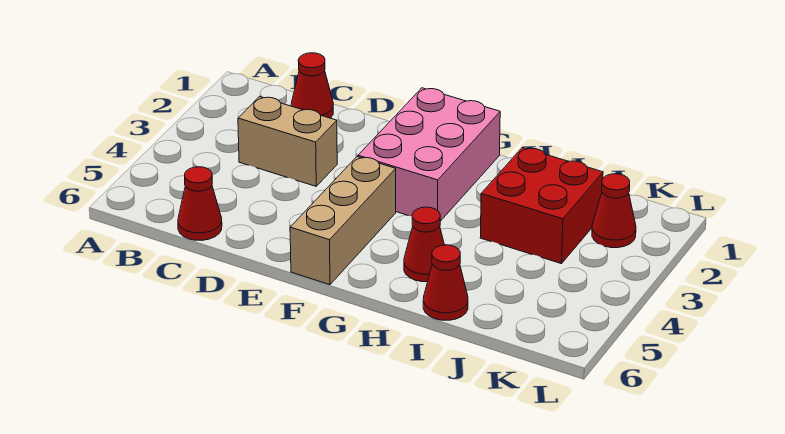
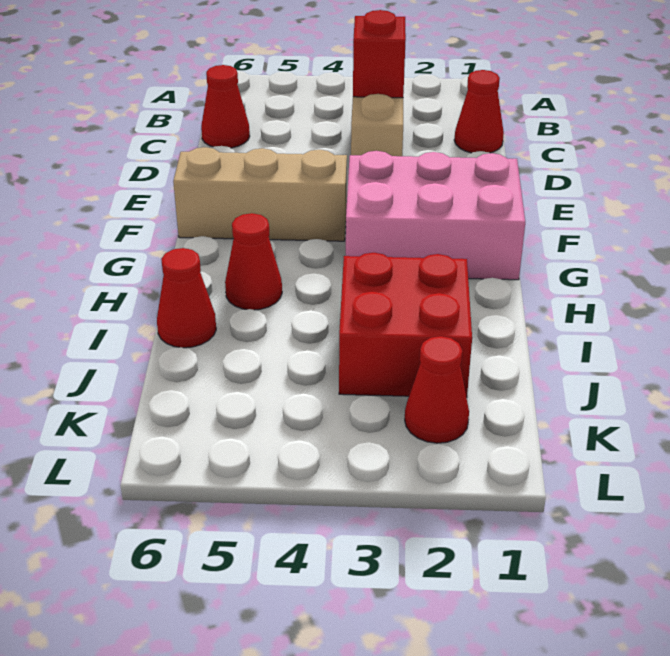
none -> red 1x1 brick [353,10,406,98]

